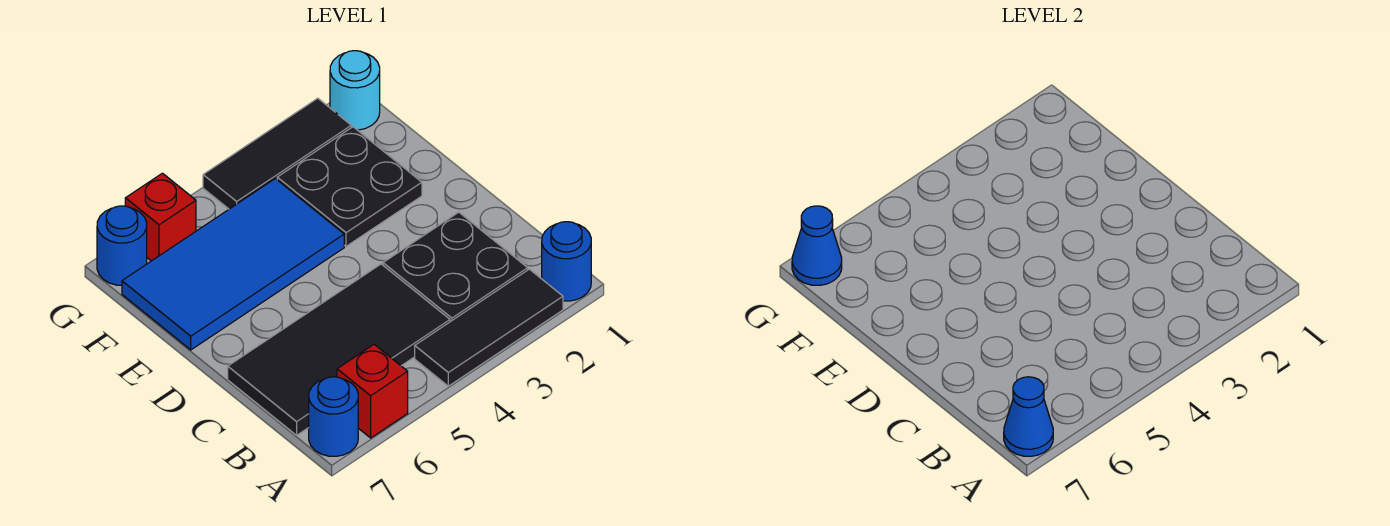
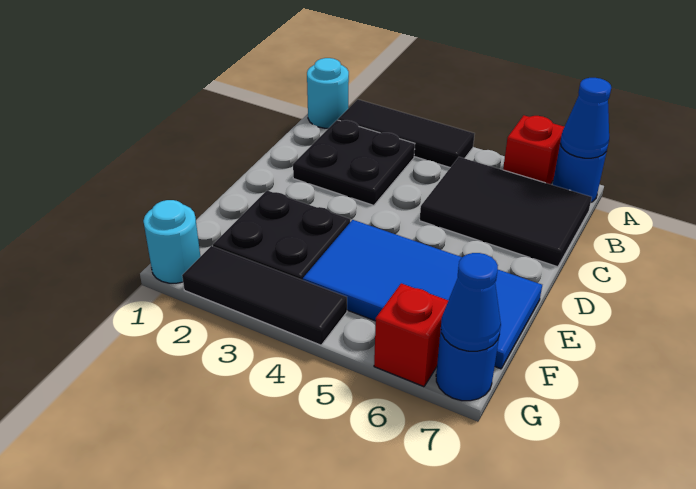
blue 1x1 round brick [542,222,591,301] -> cyan 1x1 round brick [307,58,349,128]
black 2x4 tile [228,264,450,435] -> black 2x3 tile [420,157,592,267]

